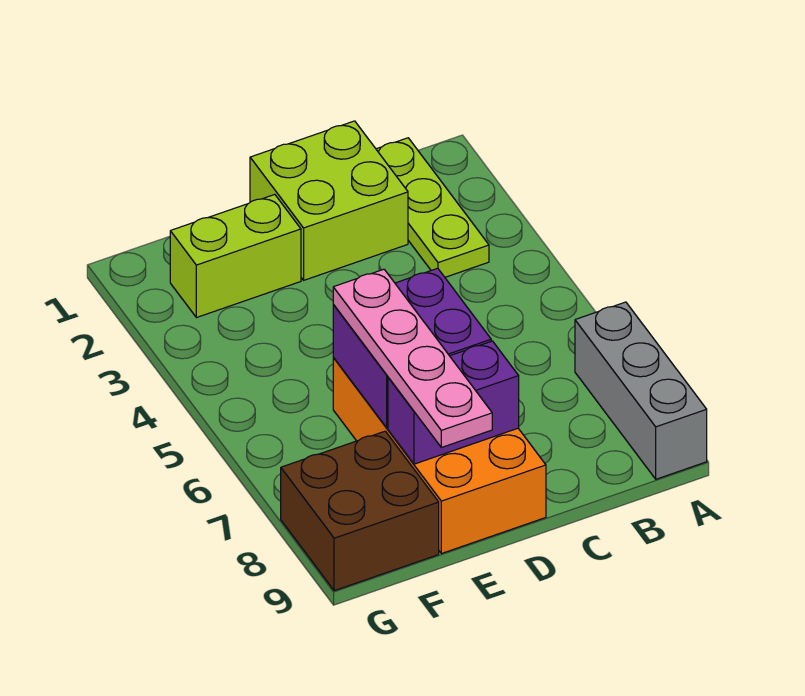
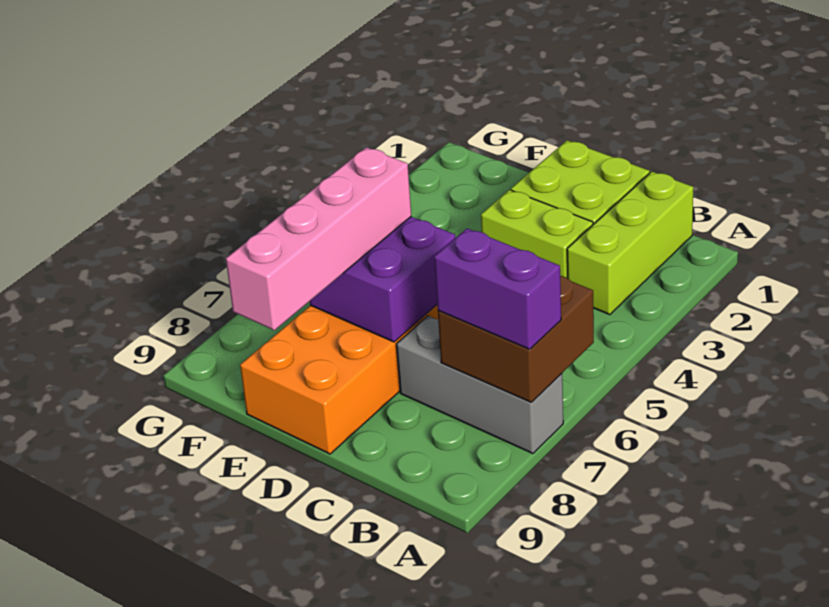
grey 1x3 brick [575,302,707,479] -> grey 1x3 brick turned to [396,316,563,454]
lime 1x3 plate [376,138,489,277] -> lime 1x3 brick [567,172,693,315]
purple 1x2 brick [388,341,519,464] -> purple 1x2 brick moved to [434,228,561,349]
lime 1x2 brick [170,195,301,318] -> lime 1x2 brick moved to [481,190,593,278]
pink 1x4 plate [333,269,492,447] -> pink 1x4 brick [226,147,411,330]
brown 2x2 brick [281,431,439,591] -> brown 2x2 brick moved to [438,276,594,403]

